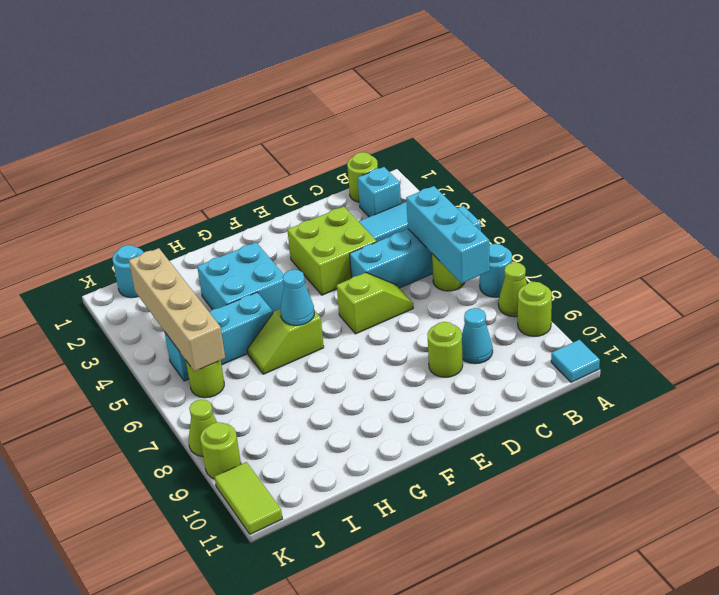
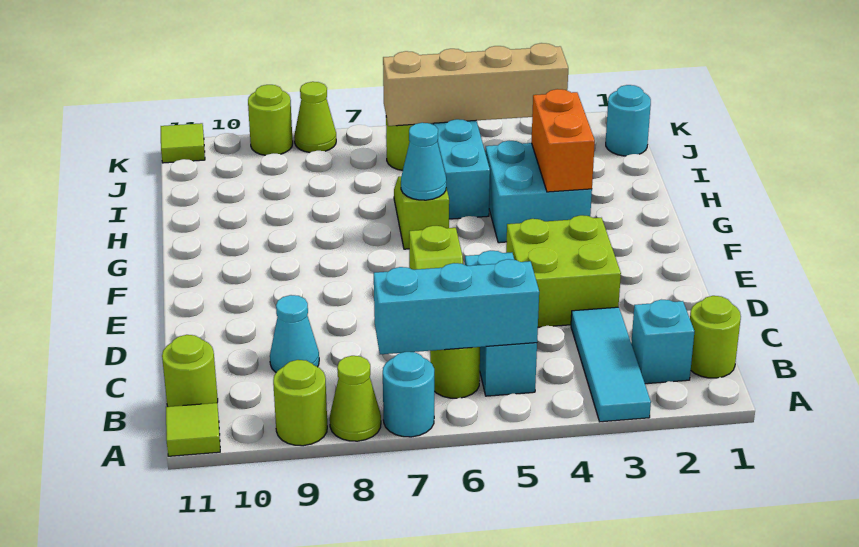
cyan 1x4 brick [350,206,481,288] -> cyan 1x3 brick [465,250,537,396]
cyan 1x1 tile [551,340,600,382] -> lime 1x1 tile [166,403,220,456]
lime 1x1 round brick [427,322,463,377] -> lime 1x1 round brick moved to [162,335,218,407]
none -> orange 1x2 brick [531,89,595,192]
lime 1x2 tile [215,462,282,534] -> lime 1x1 tile [161,123,205,163]

